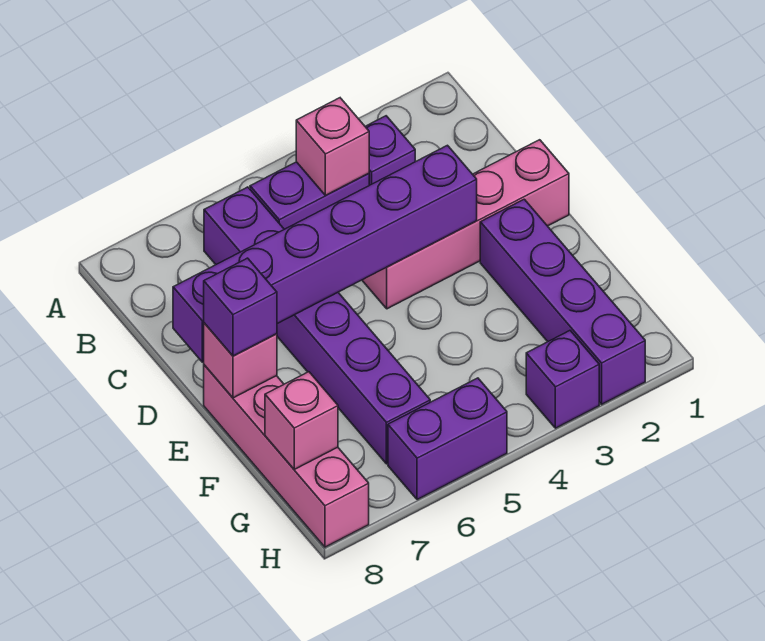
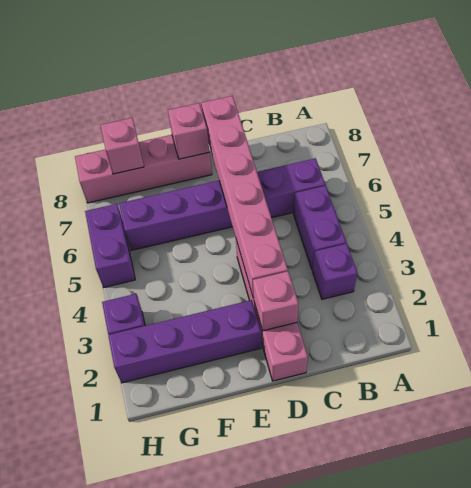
pink 1x1 brick [296,98,369,195] -> pink 1x1 brick moved to [253,271,299,331]
purple 1x6 brick [173,145,477,362] -> pink 1x6 brick [201,96,288,298]
purple 1x1 brick [204,258,277,356] -> none

